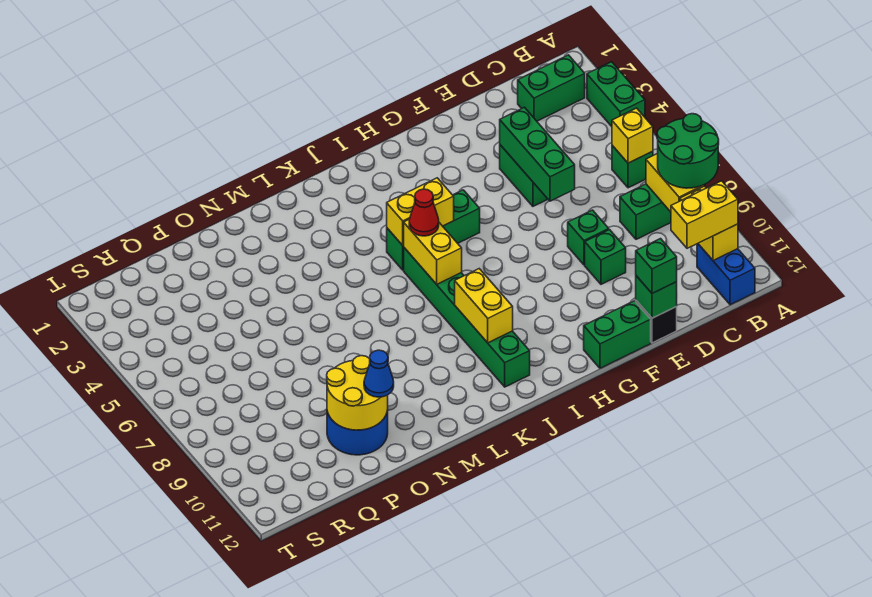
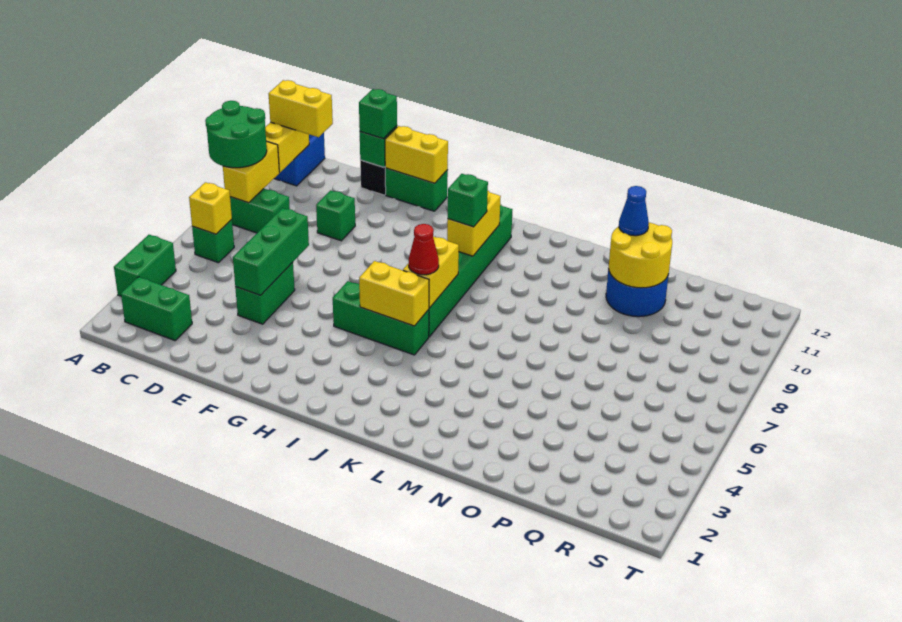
green 1x1 brick [568,210,609,265] -> green 1x1 brick moved to [448,174,488,227]
none -> yellow 1x2 brick [385,126,448,183]

